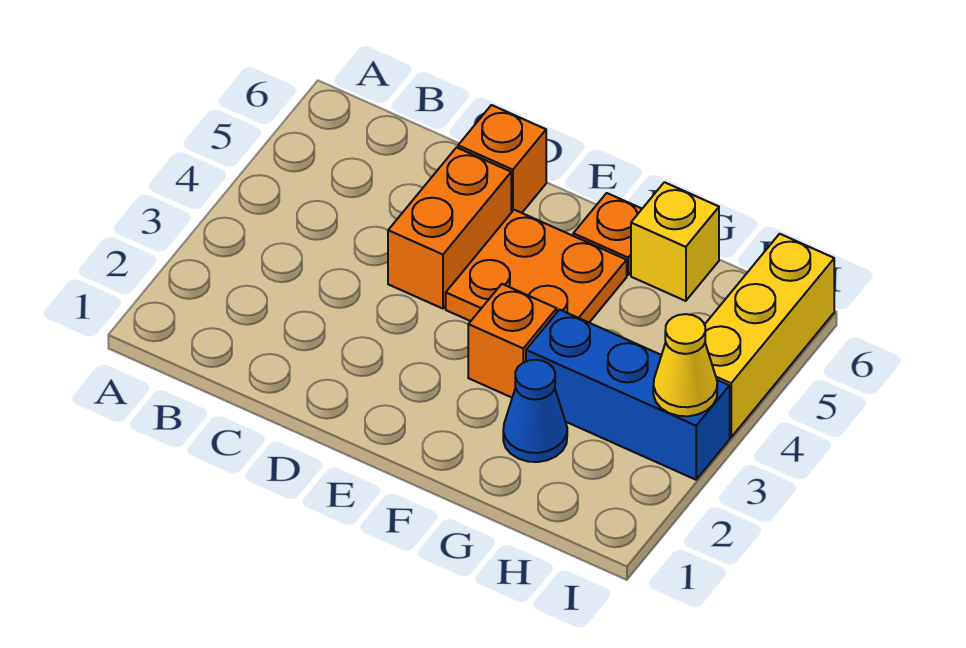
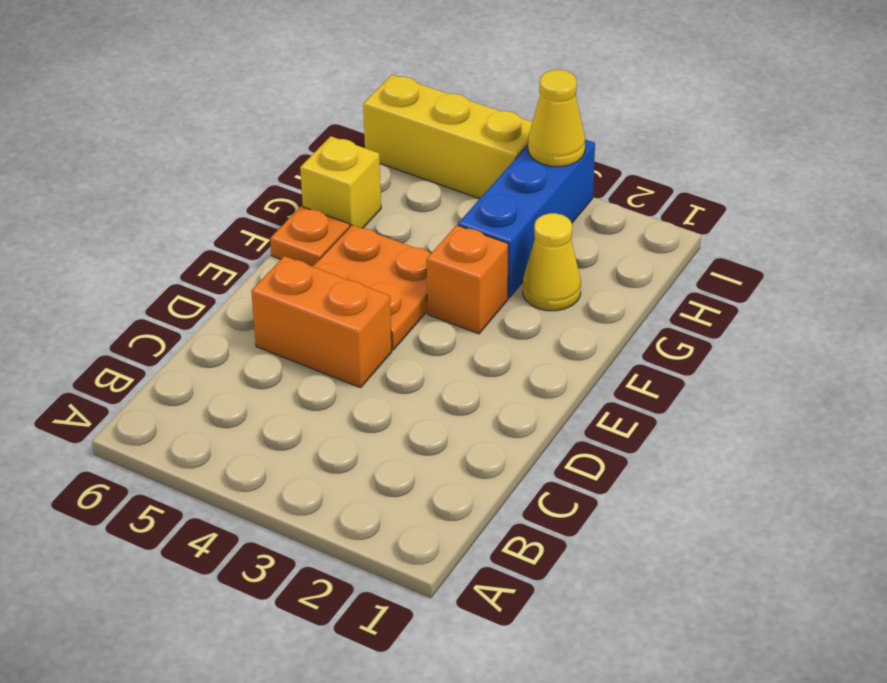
orange 1x1 brick [458,105,546,213] -> none
blue 1x1 cone [503,360,567,462] -> yellow 1x1 cone [523,213,581,311]

